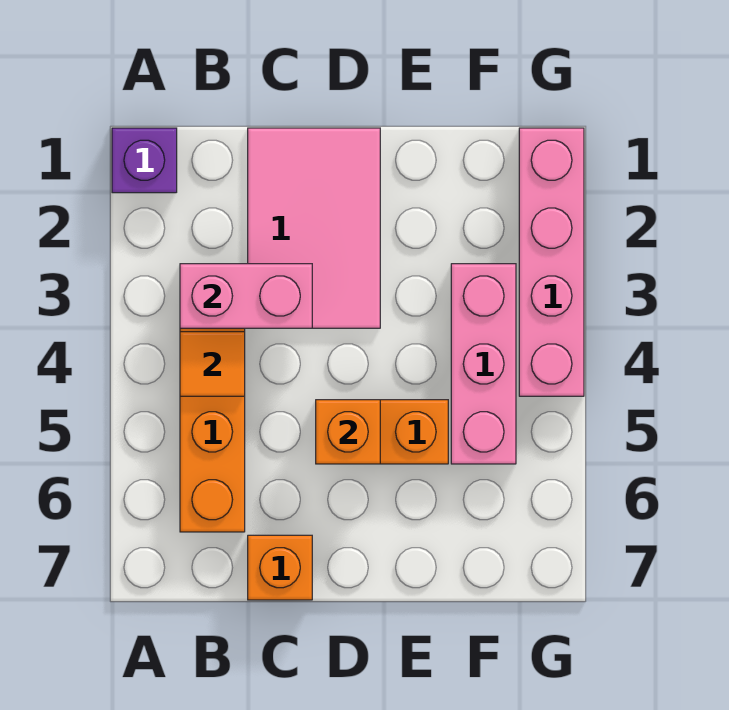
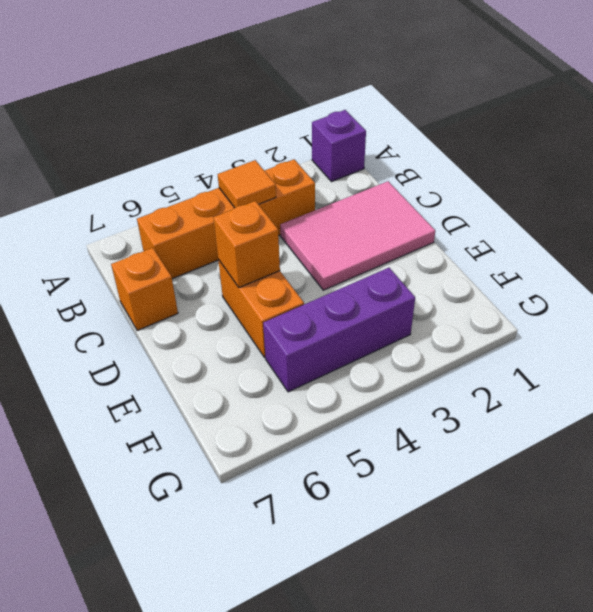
pink 1x2 brick [180,264,312,328] -> none
pink 1x3 brick [451,264,516,464] -> purple 1x3 brick [263,268,415,392]
pink 1x4 brick [519,128,584,396] -> none

